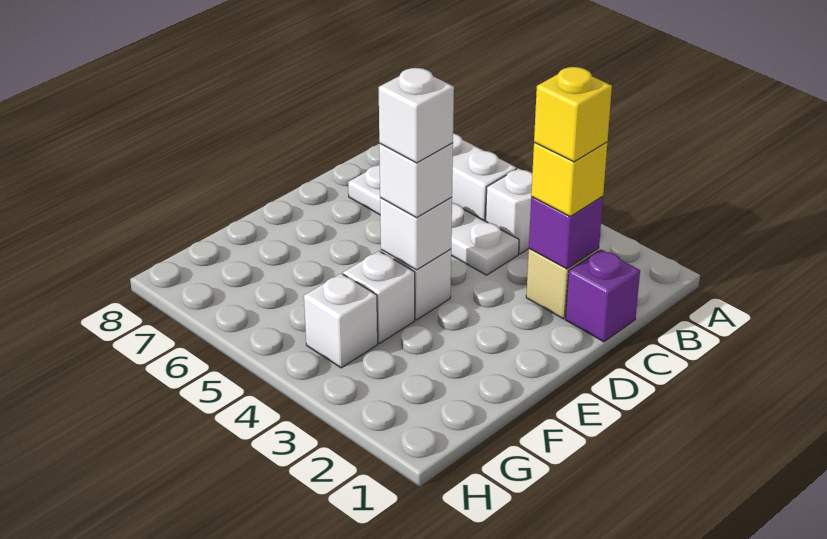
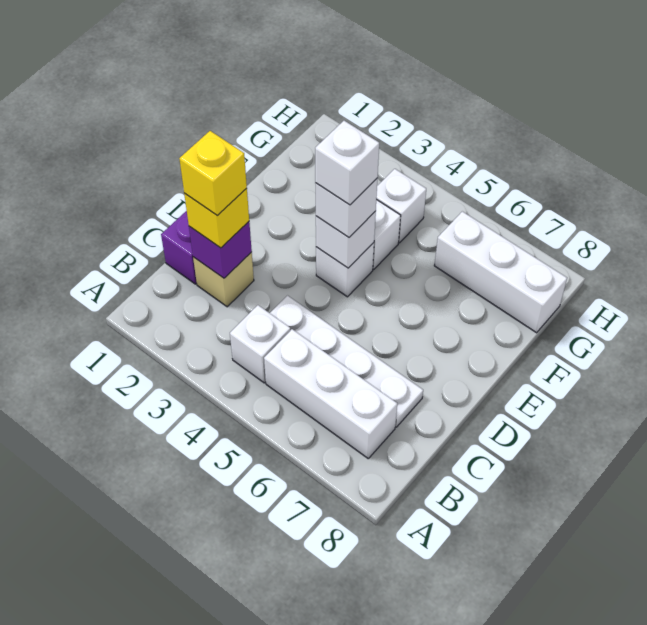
none -> white 1x3 brick [434,211,567,333]

